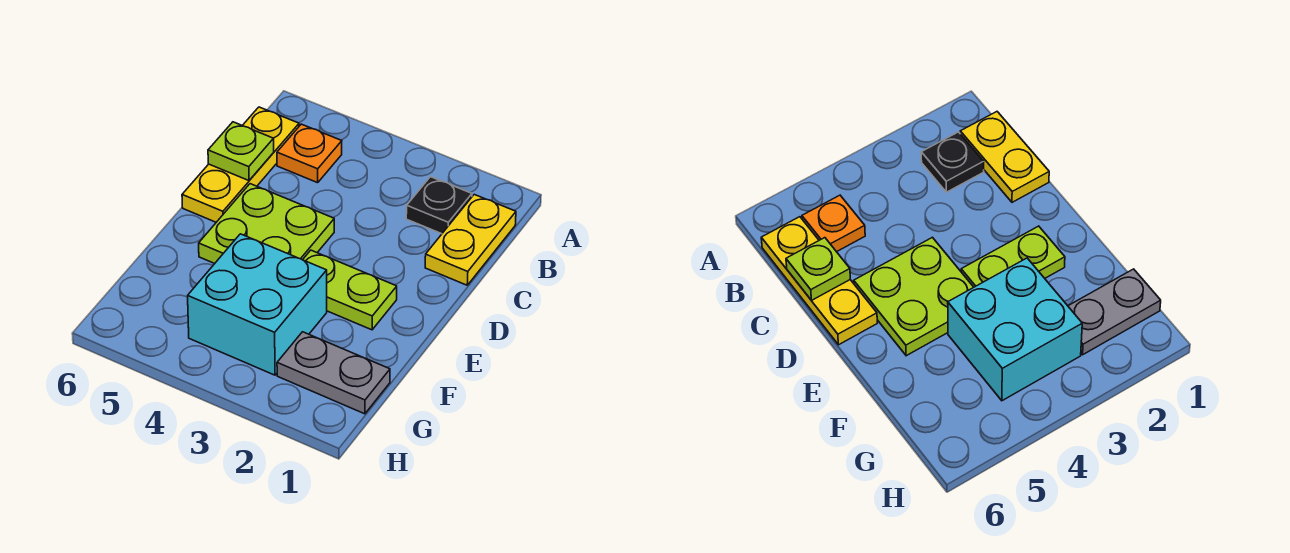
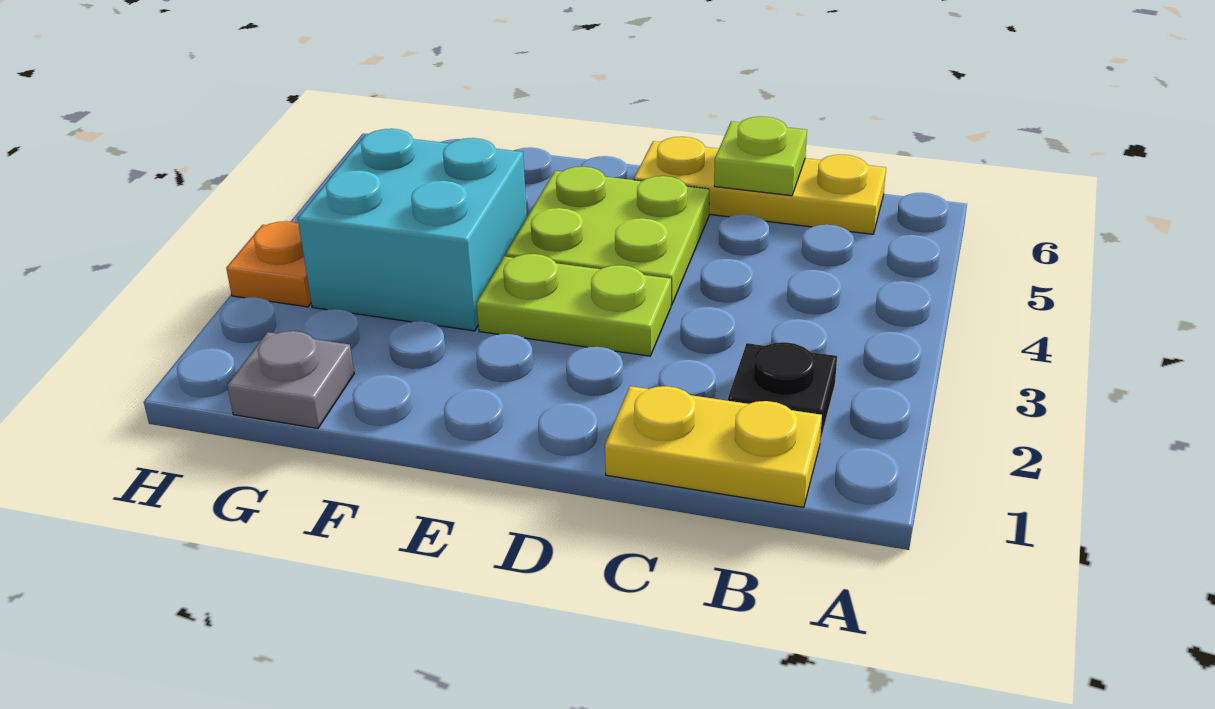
orange 1x1 plate [277,124,342,183] -> orange 1x1 plate moved to [226,221,311,307]
lime 1x2 plate [303,250,397,330] -> lime 1x2 plate turned to [477,254,671,356]
grey 1x2 plate [277,332,390,414] -> grey 1x1 plate [227,331,354,428]

